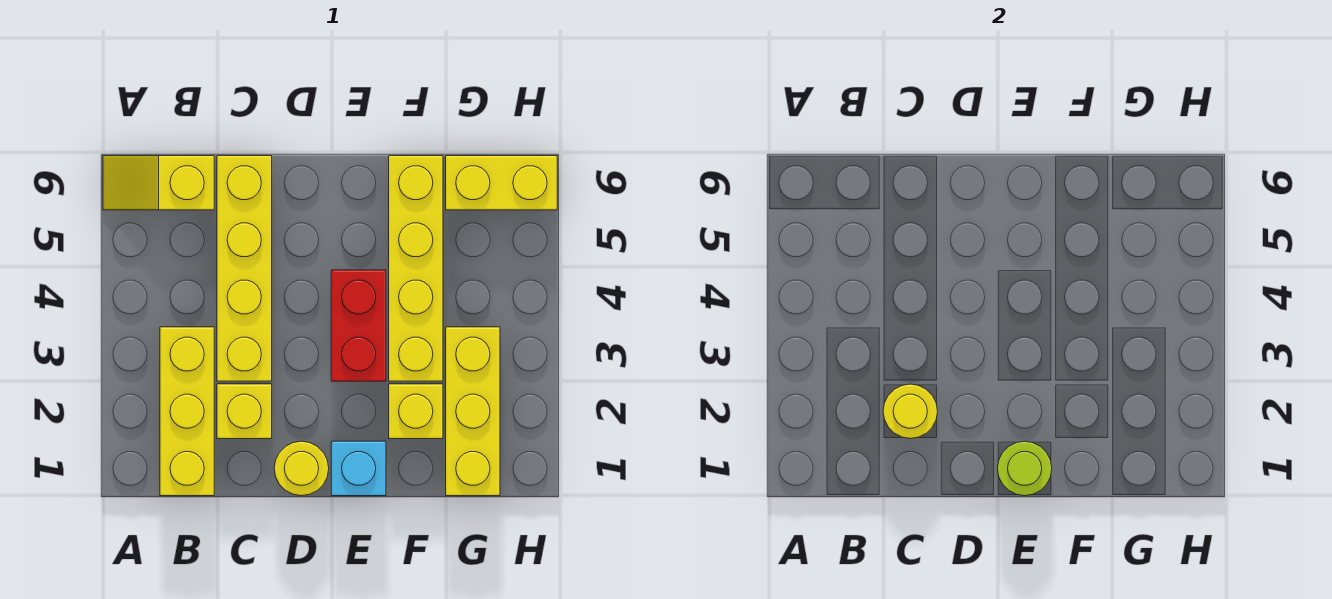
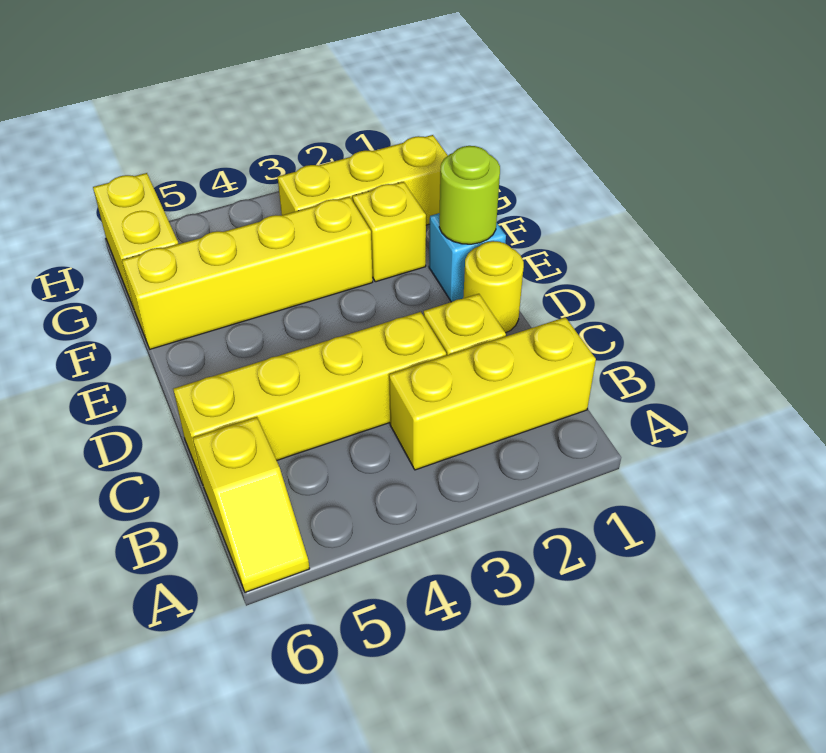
yellow 1x1 round brick [883,384,938,439] -> none
red 1x2 brick [331,270,386,381] -> none

